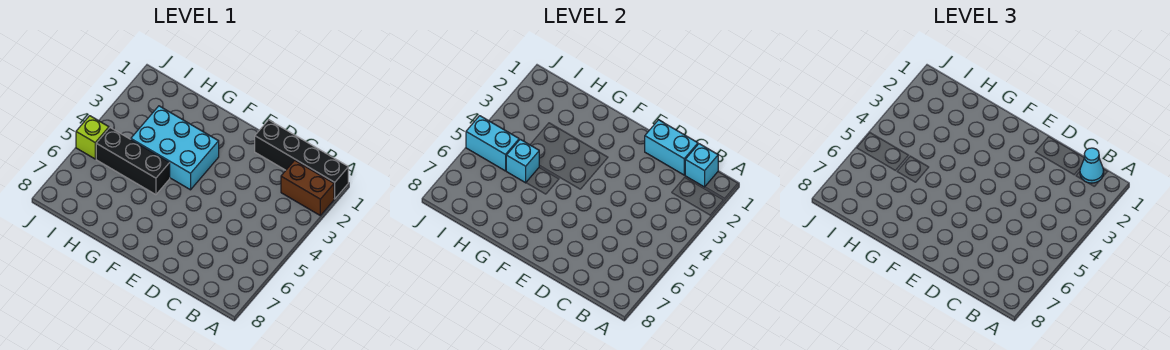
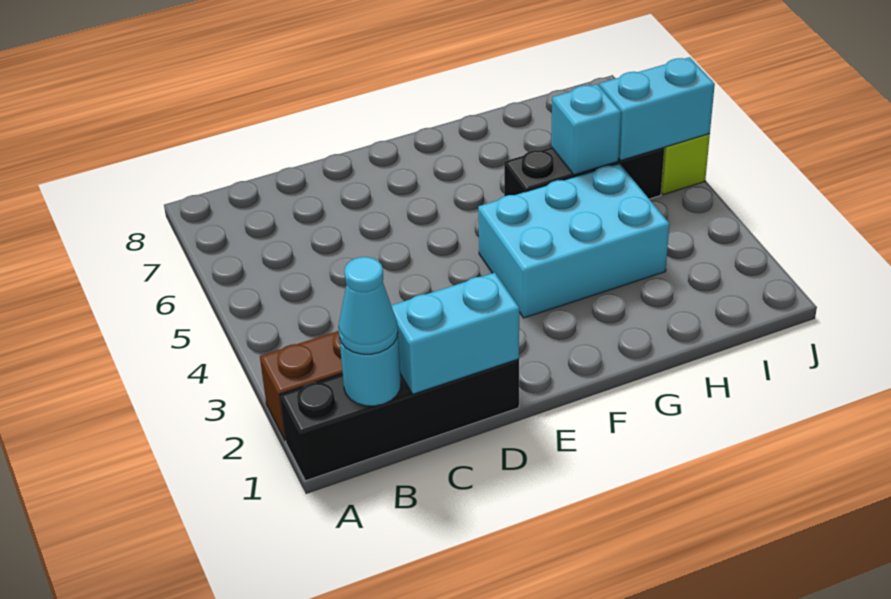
cyan 1x1 brick [685,144,718,187] -> cyan 1x1 round brick [339,334,401,406]

